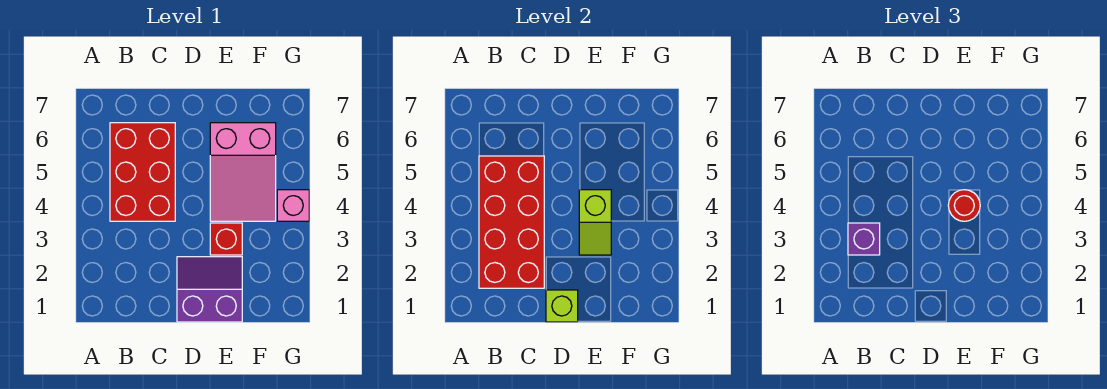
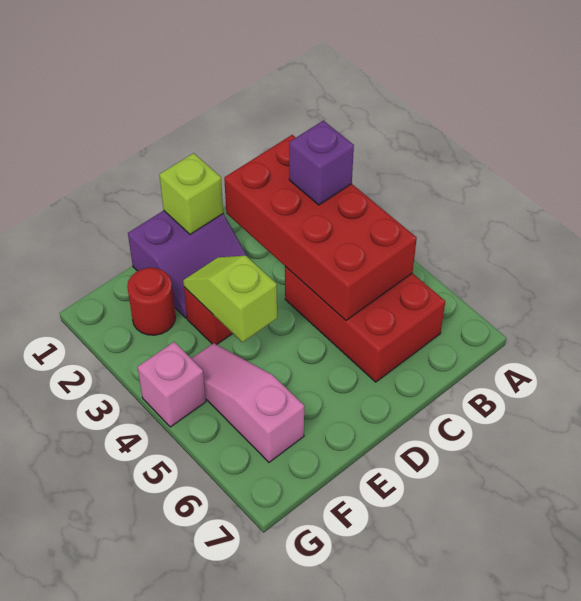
pink 2x3 slope [210,123,276,221] -> pink 1x3 slope [191,343,304,462]
red 1x1 round brick [948,190,980,221] -> red 1x1 round brick moved to [127,268,176,335]

